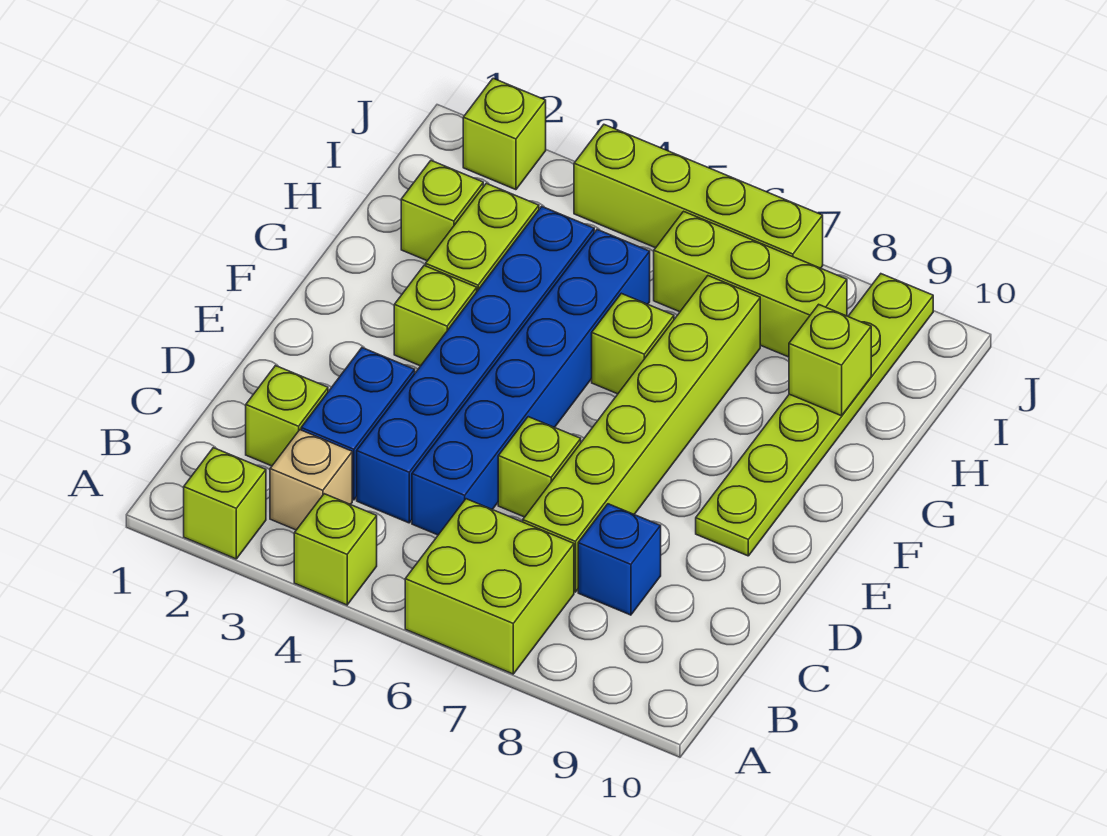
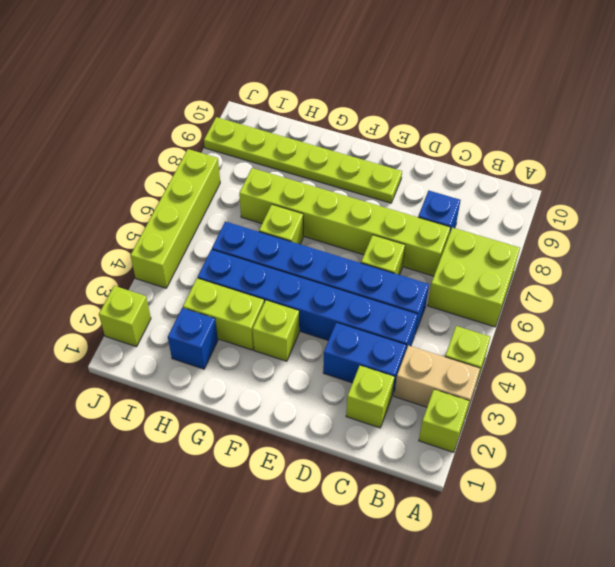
tan 1x1 brick [270,430,352,530] -> tan 1x2 brick [394,345,480,414]
lime 1x1 brick [401,161,483,261] -> blue 1x1 brick [168,308,218,369]
lime 1x1 brick [789,304,871,416] -> none
lime 1x3 brick [654,211,847,357] -> none

